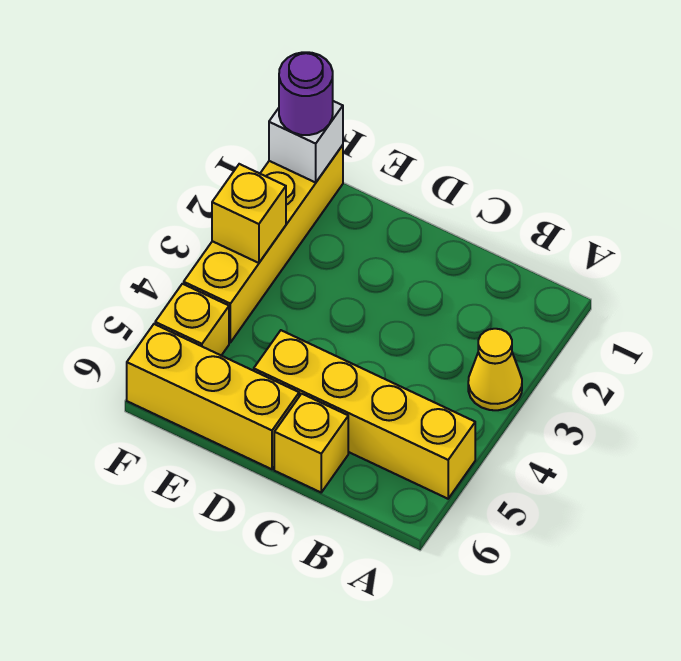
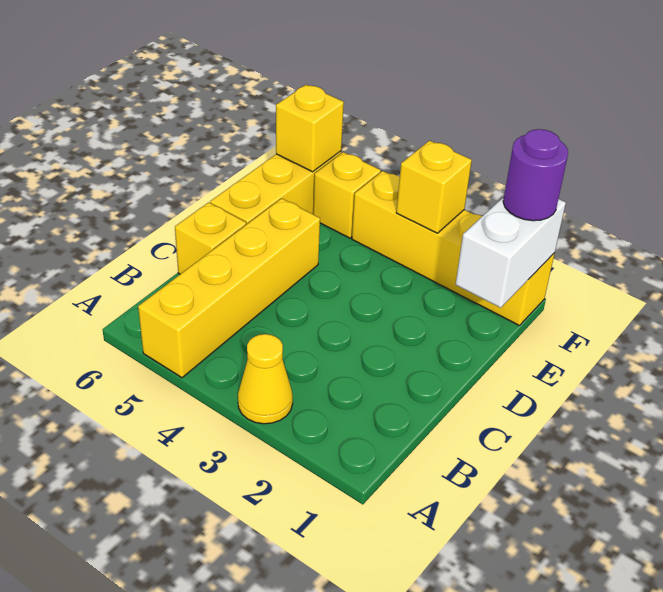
white 1x1 brick [269,101,343,182] -> white 1x2 brick [456,197,566,308]
none -> yellow 1x1 brick [276,85,344,172]

